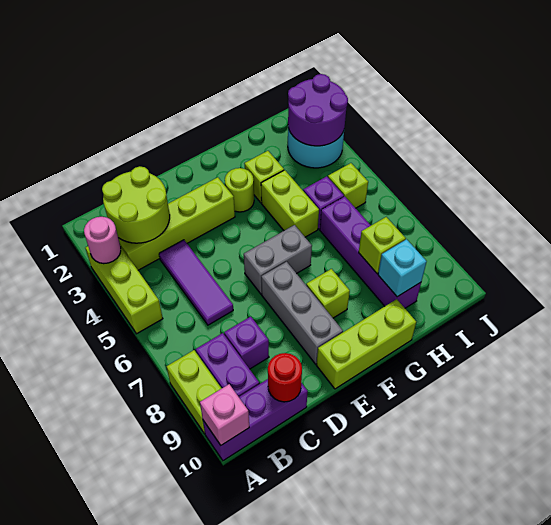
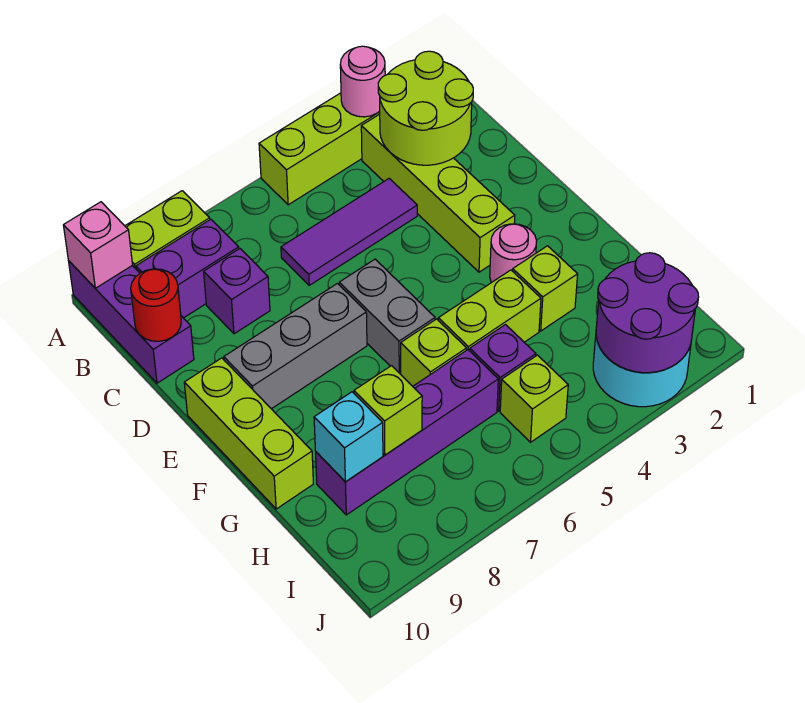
lime 1x1 round brick [225,168,254,212] -> pink 1x1 round brick [490,224,537,283]
lime 1x1 brick [306,269,350,318] -> lime 1x1 brick moved to [401,319,467,386]

